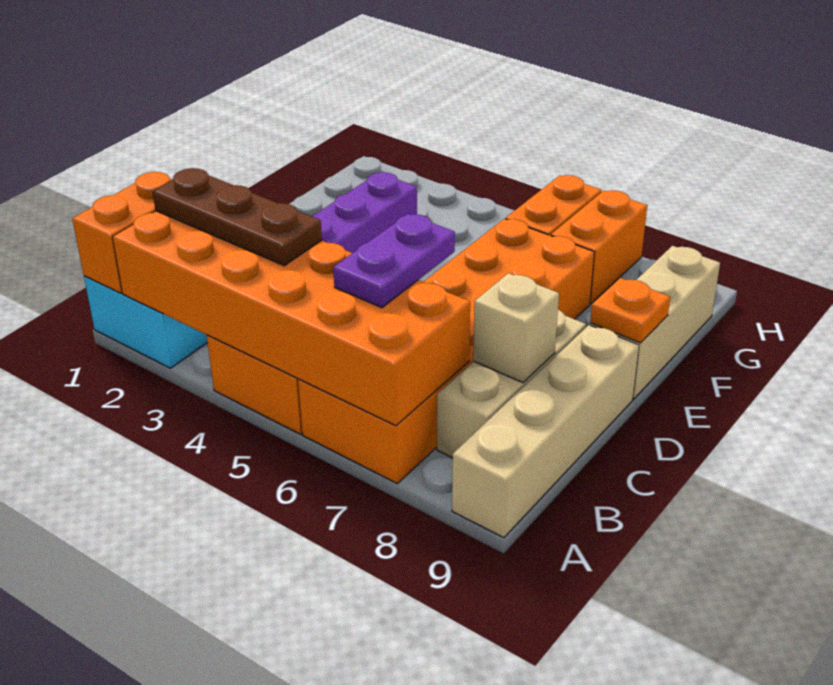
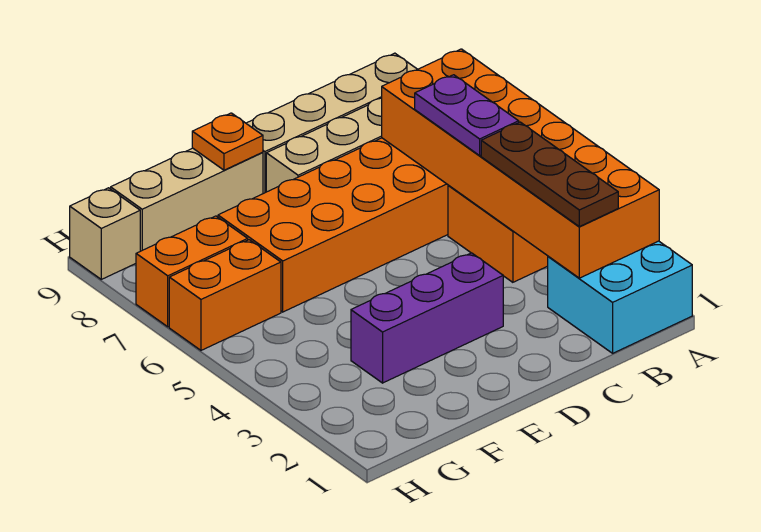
orange 1x2 brick [72,172,172,293] -> none
purple 1x2 plate [333,214,455,308] -> purple 1x2 plate turned to [415,75,519,155]
tan 1x1 brick [473,273,559,383] -> tan 1x1 brick moved to [70,188,140,279]

